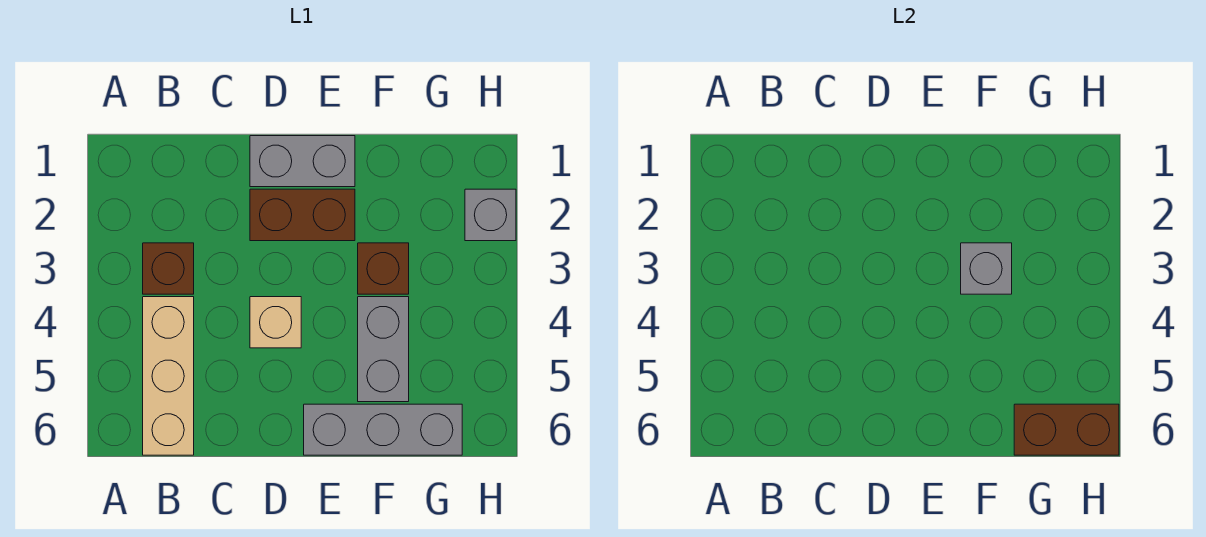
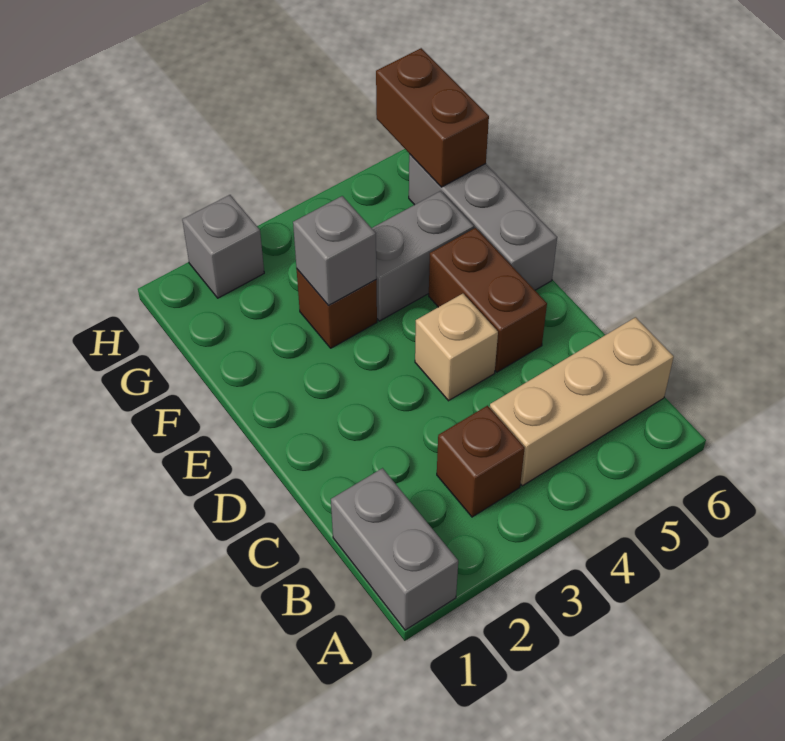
grey 1x2 brick [250,136,355,187] -> grey 1x2 brick moved to [331,468,458,630]
brown 1x2 brick [250,189,355,241] -> brown 1x2 brick moved to [429,228,547,372]

